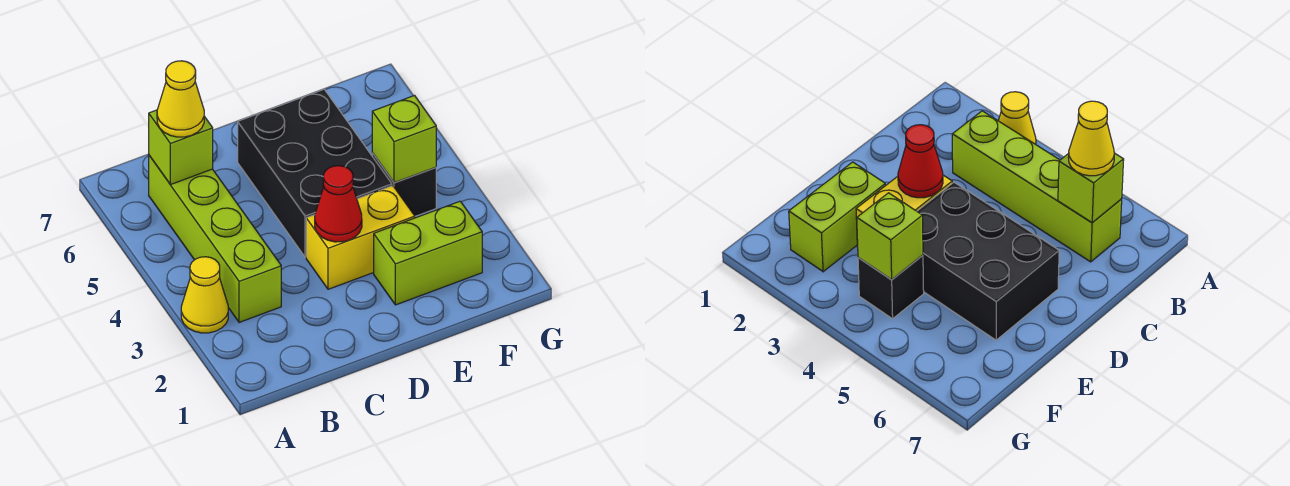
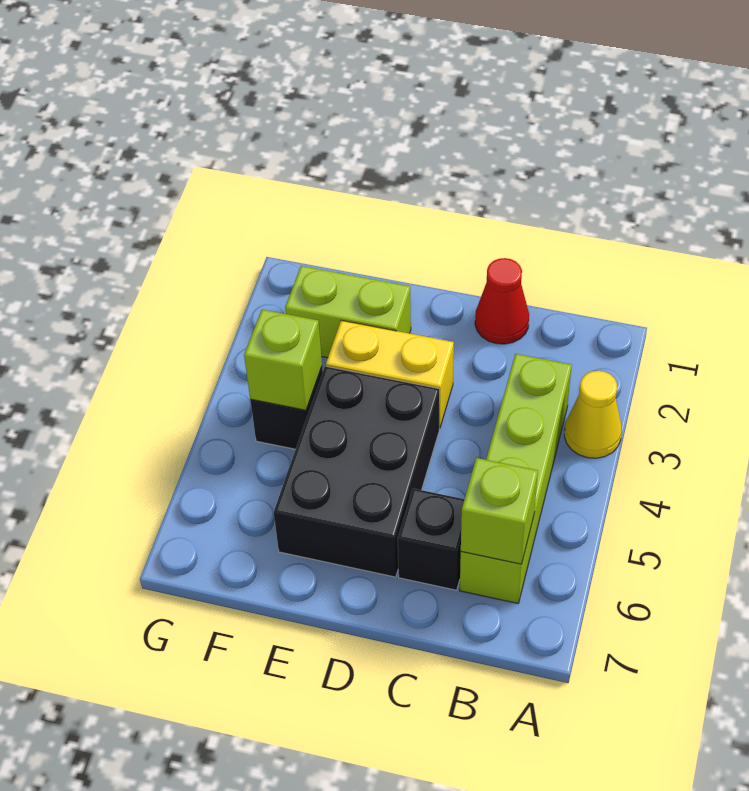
yellow 1x1 cone [157,61,204,137] -> none
none -> black 1x1 brick [398,489,464,590]
red 1x1 cone [315,166,362,242] -> red 1x1 cone moved to [475,258,529,344]

